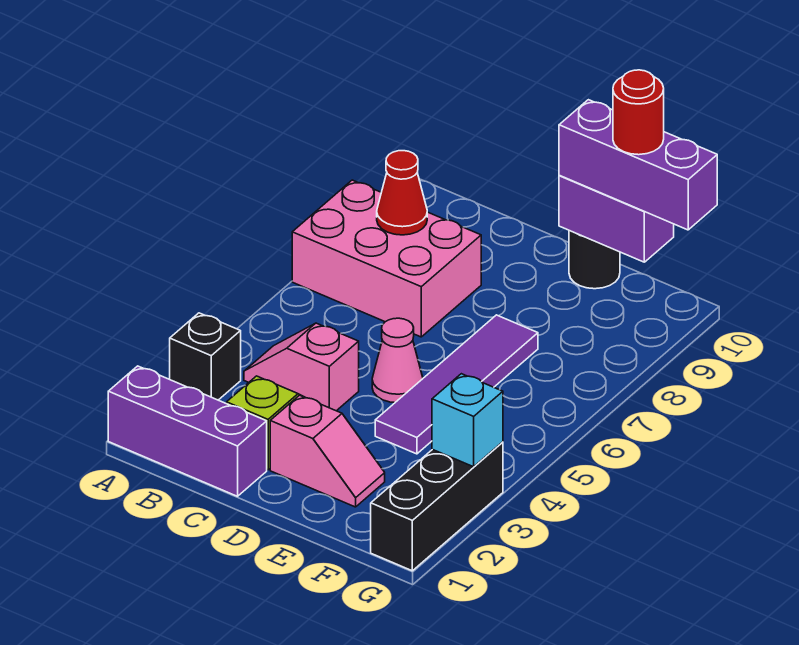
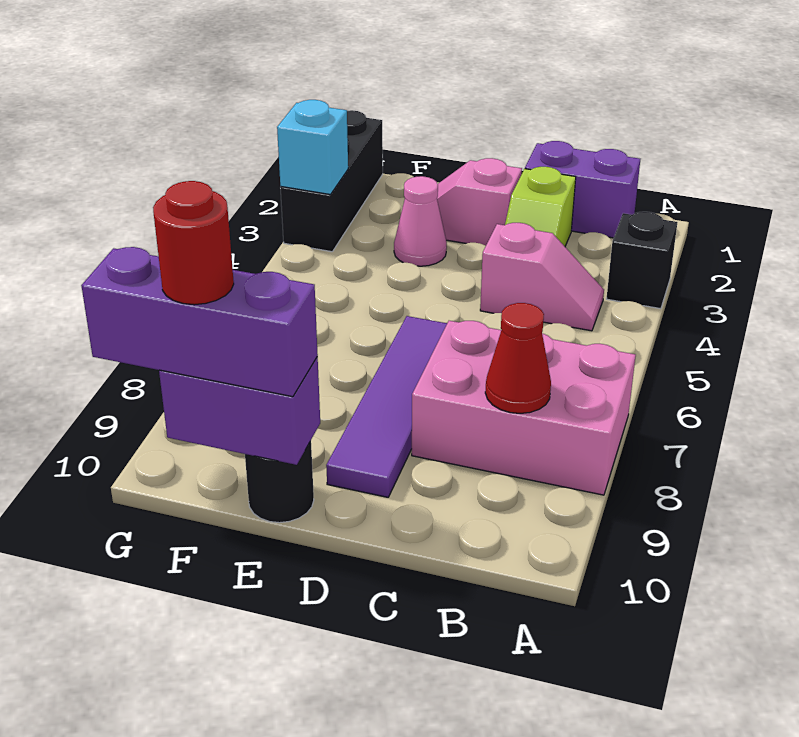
purple 1x3 brick [108,366,267,496] -> purple 1x2 brick [525,141,640,238]
pink 1x1 cone [372,318,423,403] -> pink 1x1 cone moved to [394,176,447,266]
purple 1x4 tile [375,315,538,454] -> purple 1x4 tile moved to [326,316,447,497]

